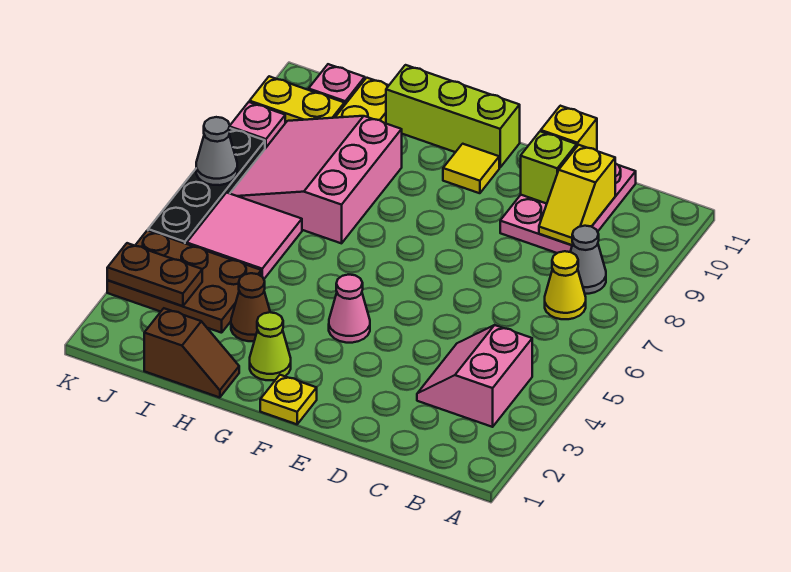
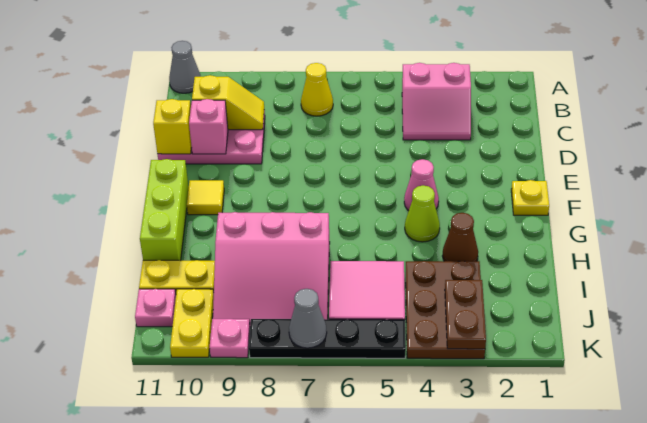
grey 1x1 cone [570,226,606,294] -> grey 1x1 cone moved to [169,41,201,93]
lime 1x1 brick [521,131,577,204] -> pink 1x1 brick [189,99,228,154]
lime 1x1 cone [250,312,291,380] -> lime 1x1 cone moved to [405,185,440,242]
brown 1x2 slope [144,308,239,398] -> none

